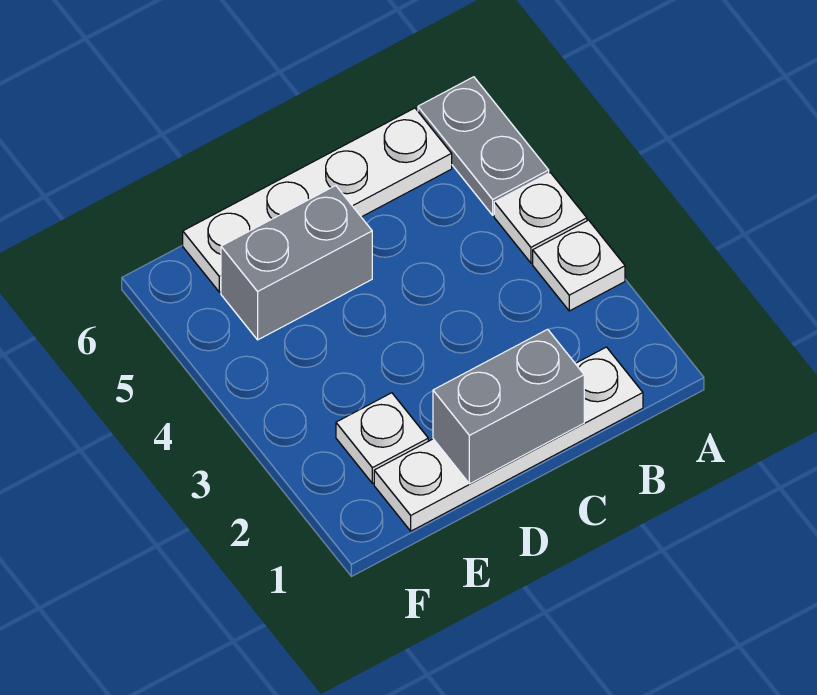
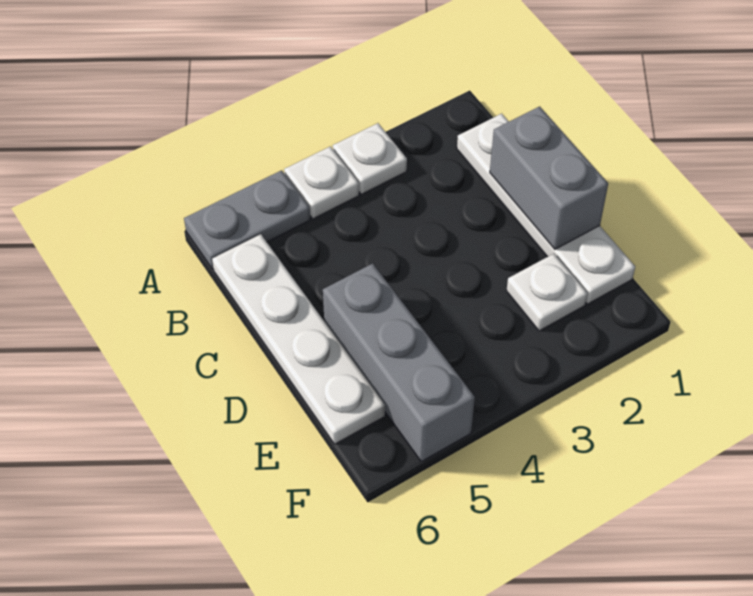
grey 1x2 brick [221,186,372,340] -> grey 1x3 brick [323,263,475,462]

